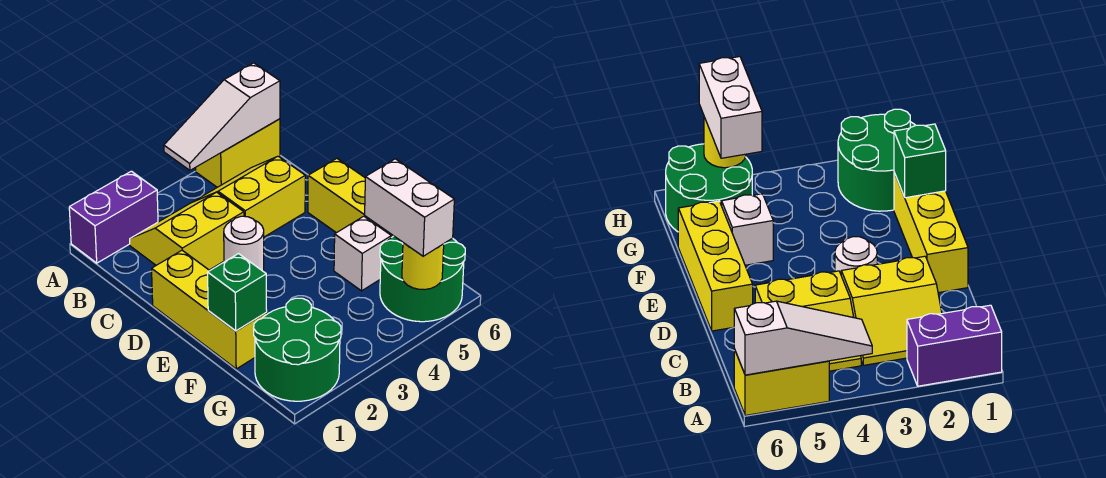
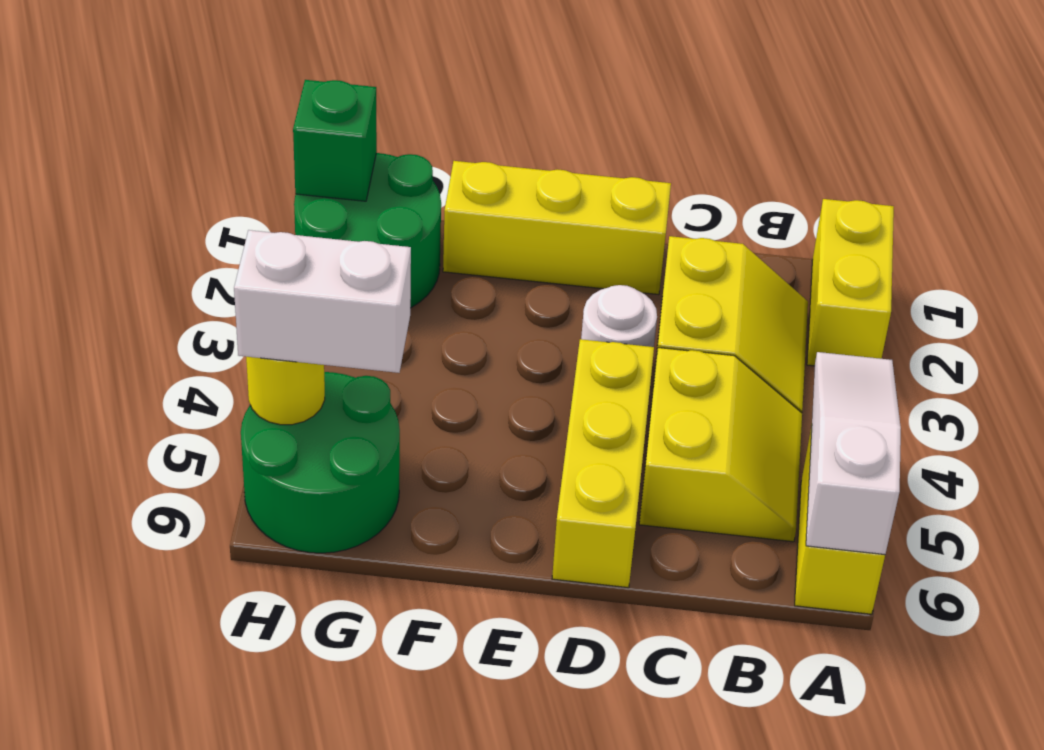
purple 1x2 brick [69,171,158,263] -> yellow 1x2 brick [807,199,894,366]
yellow 1x3 brick [308,159,393,238] -> yellow 1x3 brick turned to [552,339,654,588]
green 1x1 brick [208,254,267,331] -> green 1x1 brick moved to [293,80,377,201]
white 1x1 brick [334,216,391,291] -> none

